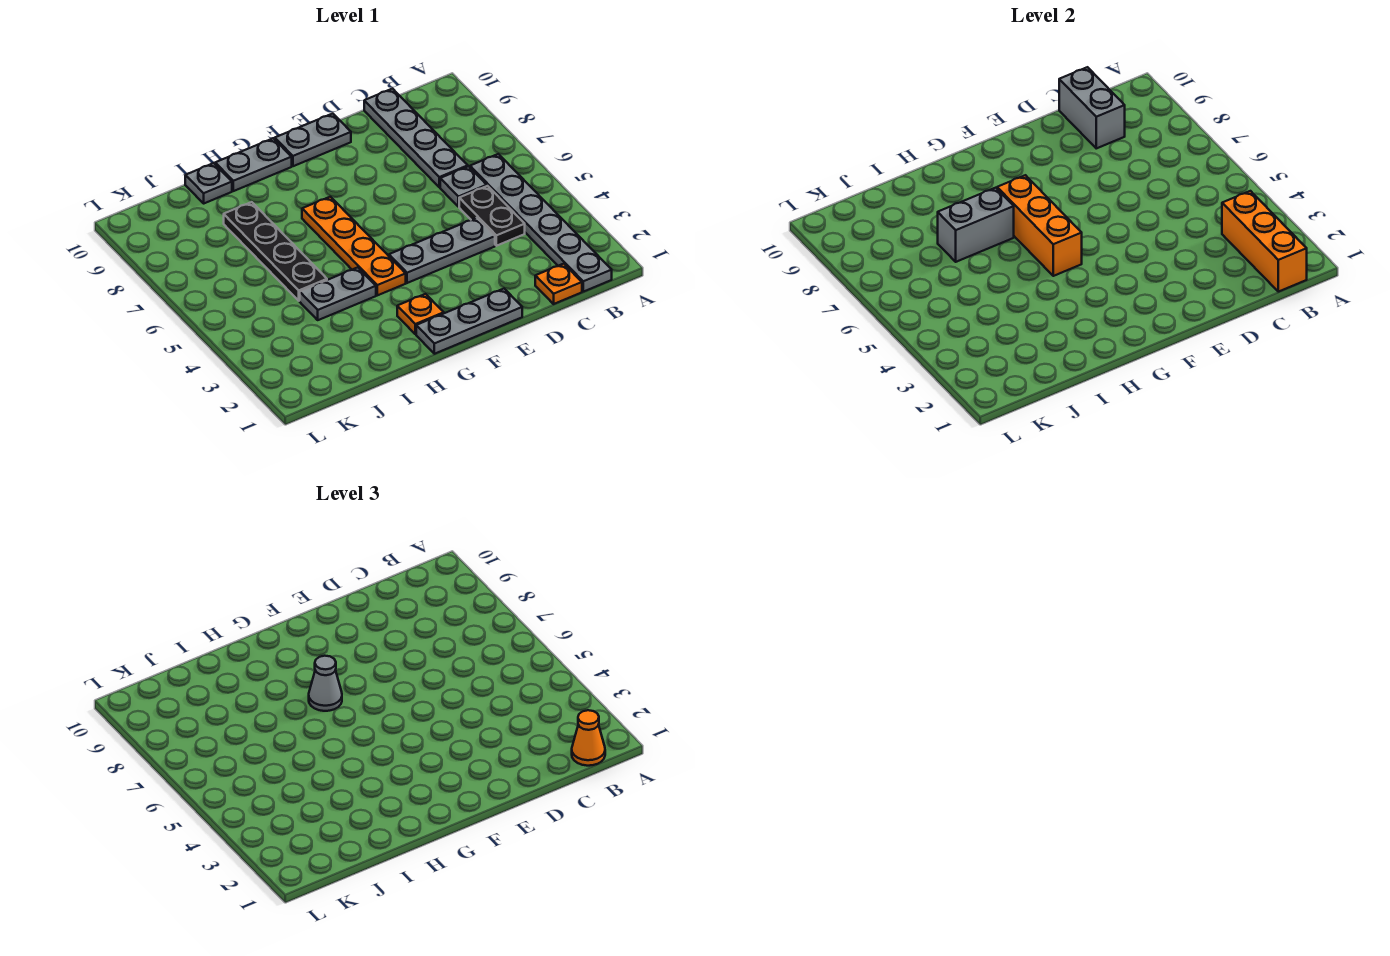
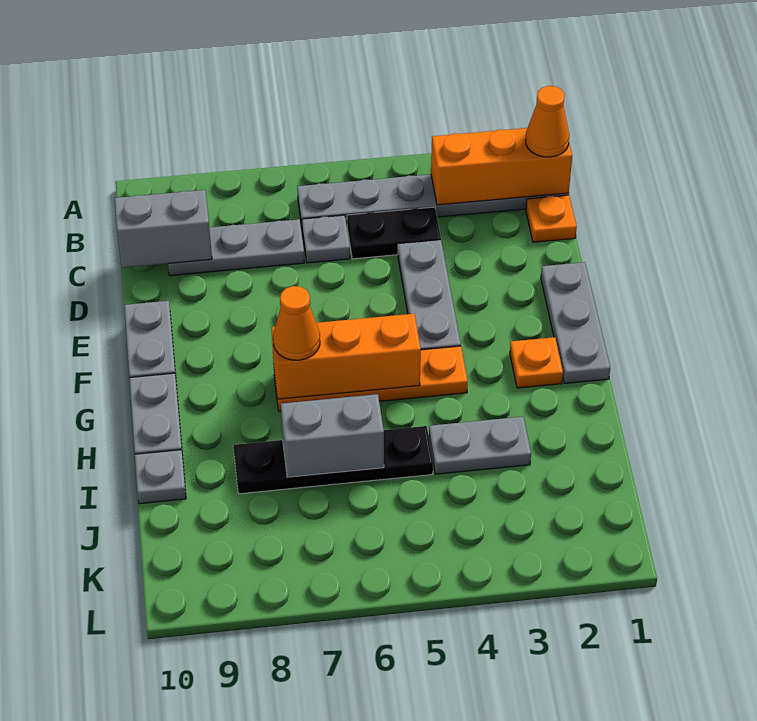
grey 1x4 plate [364,89,468,187] -> grey 1x3 plate [168,219,304,276]
grey 1x1 cone [309,656,342,711] -> orange 1x1 cone [273,286,320,360]
grey 1x2 plate [300,267,376,320] -> grey 1x2 plate turned to [429,417,531,474]
grey 1x2 brick [938,188,1014,262] -> grey 1x2 brick turned to [281,394,384,477]

